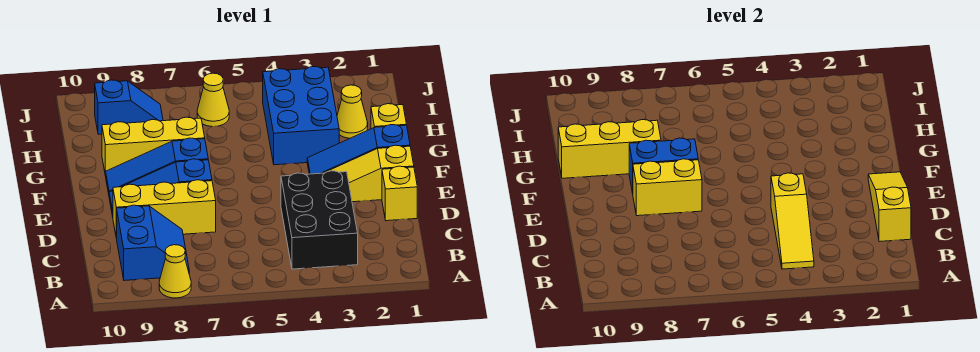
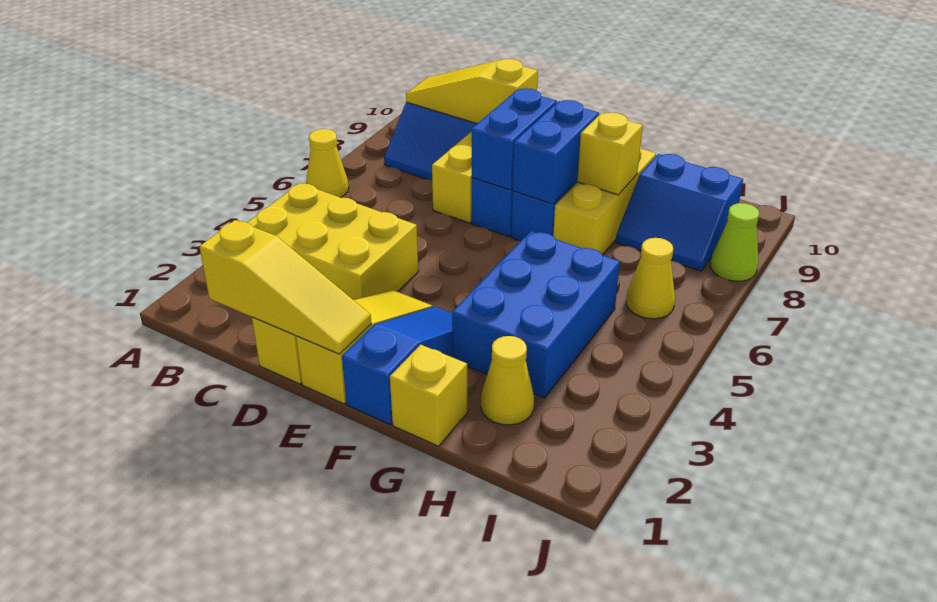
yellow 1x1 cone [159,245,191,298] -> yellow 1x1 cone moved to [306,129,349,198]
black 2x3 brick [281,171,358,269] -> yellow 2x3 brick [247,183,418,300]
yellow 1x3 slope [771,173,814,269] -> yellow 1x3 slope moved to [406,59,538,123]
yellow 1x2 brick [633,159,702,216] -> blue 1x2 brick [472,88,557,190]
blue 2x3 brick [263,66,339,165] -> blue 2x3 brick turned to [452,231,620,398]
yellow 1x3 brick [558,120,661,178] -> yellow 1x1 brick [577,112,643,195]
blue 1x2 slope [95,80,163,134] -> blue 2x2 slope [616,154,743,271]
none -> lime 1x1 cone [710,203,759,281]

